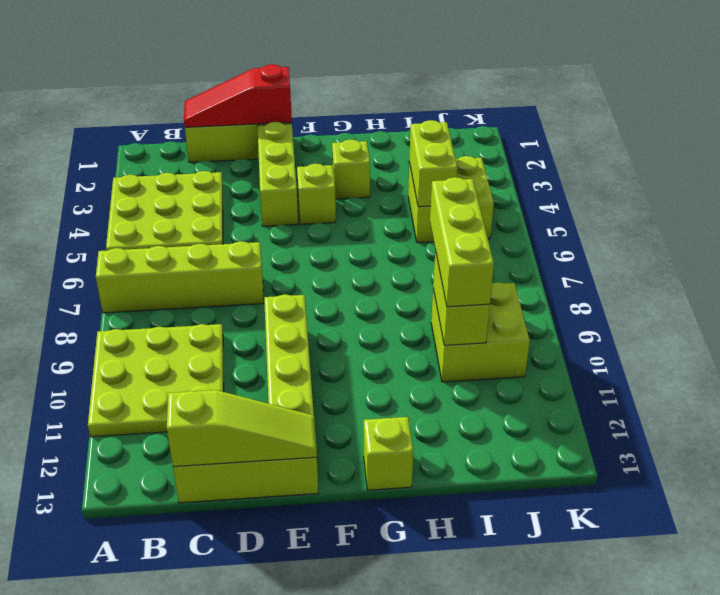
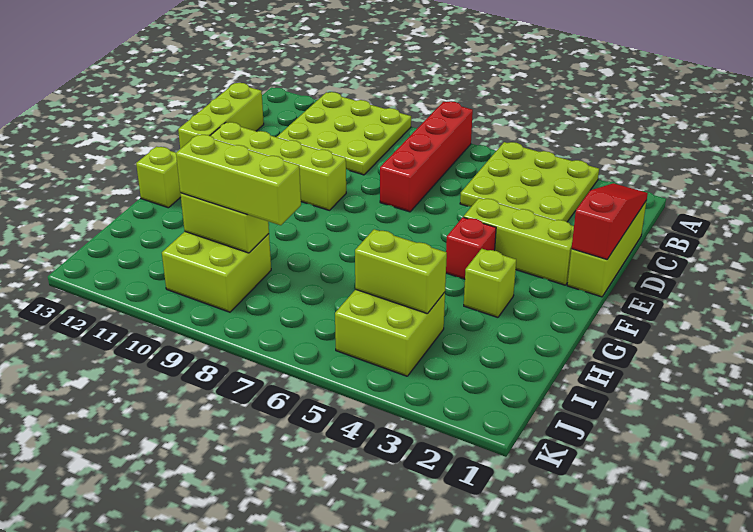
lime 1x4 brick [96,241,264,313] -> red 1x4 brick [380,101,473,212]
lime 1x3 slope [167,390,317,467] -> none
lime 1x1 brick [297,164,336,224] -> red 1x1 brick [446,217,496,279]

